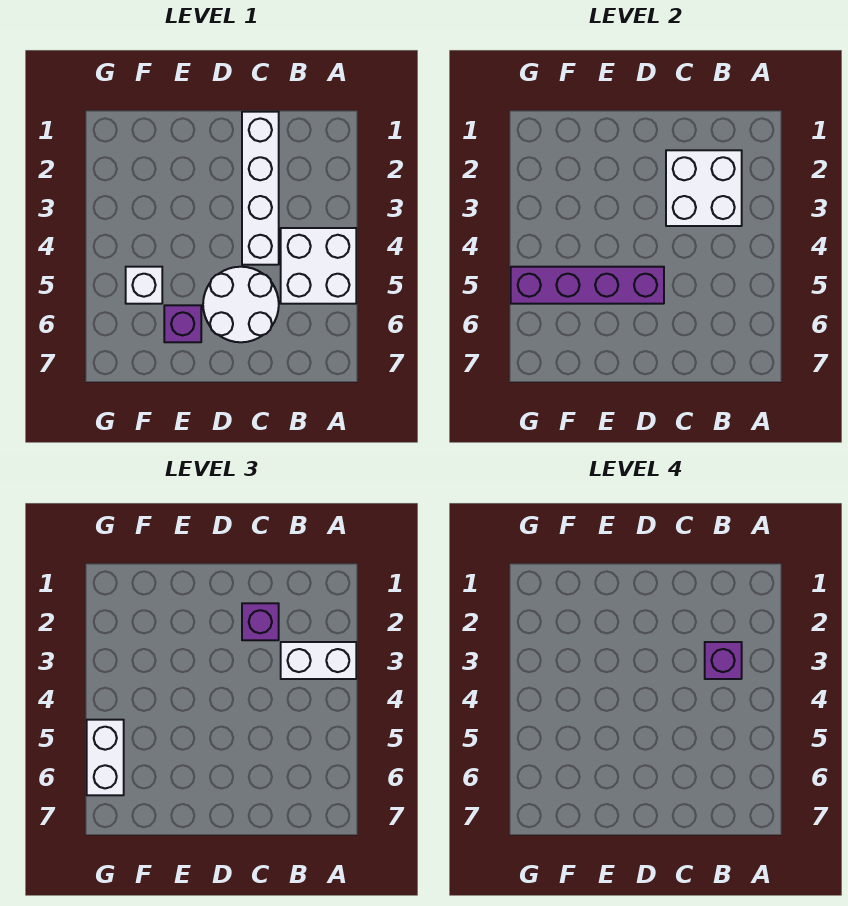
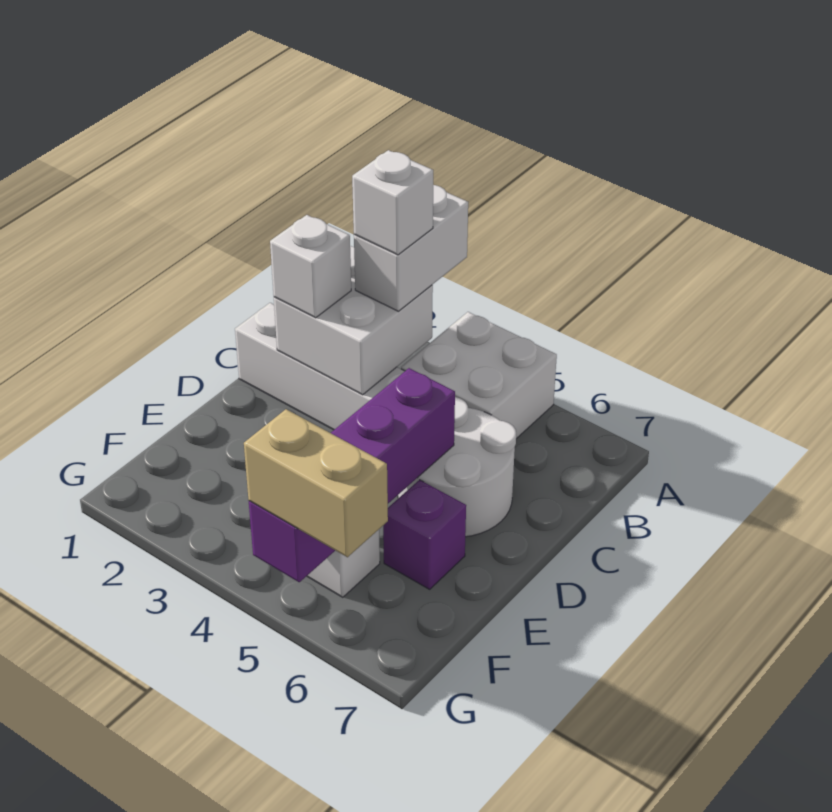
purple 1x1 brick [705,642,742,679] -> white 1x1 brick [352,150,433,255]
purple 1x1 brick [242,603,279,640] -> white 1x1 brick [270,215,351,318]
white 1x2 brick [87,720,124,795] -> tan 1x2 brick [244,409,388,557]

